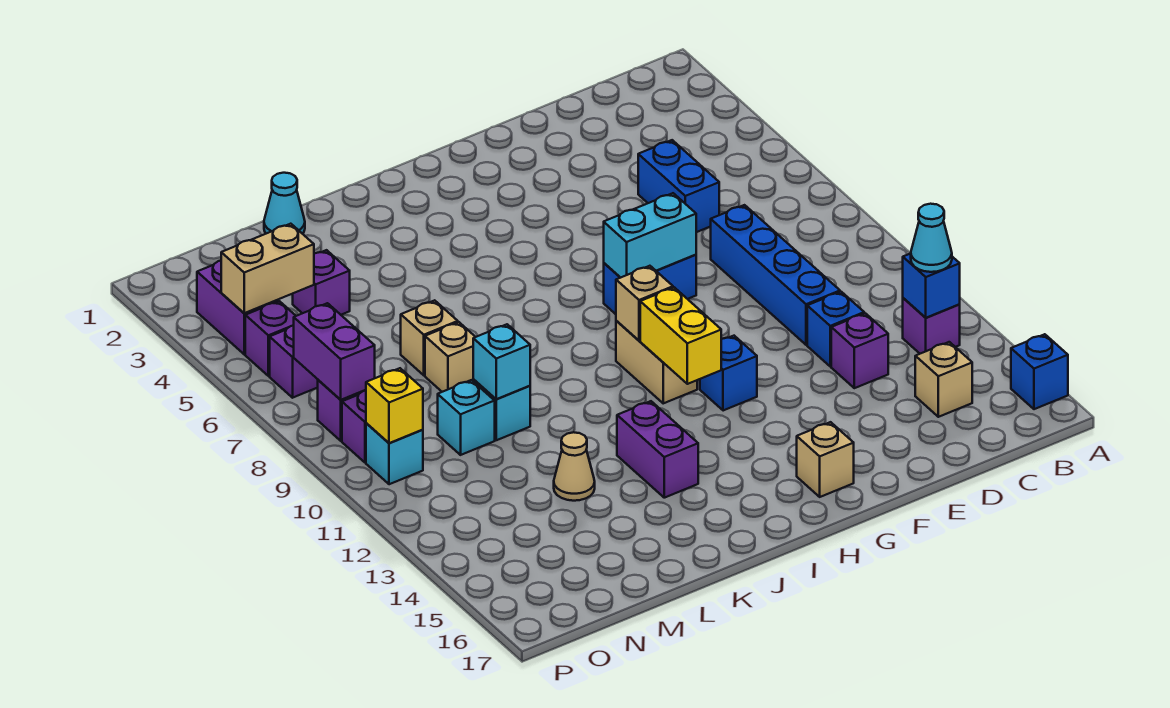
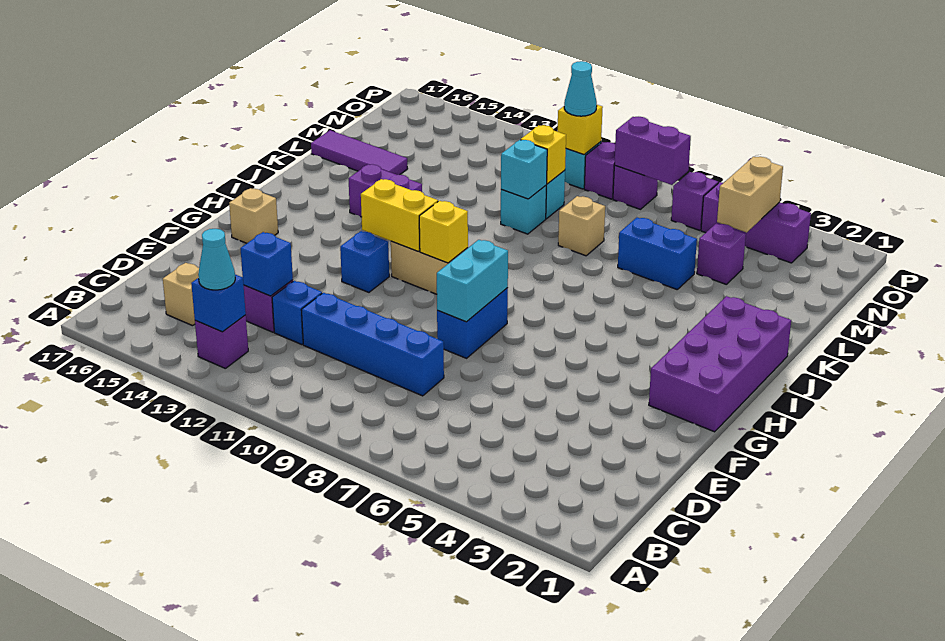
blue 1x1 brick [1011,334,1068,409] -> blue 1x1 brick moved to [240,232,293,296]
blue 1x2 brick [638,140,719,232] -> blue 1x2 brick moved to [618,218,697,289]
none -> purple 2x4 brick [649,296,791,432]
tan 1x1 brick [616,266,673,341] -> yellow 1x1 brick [419,201,468,263]
cyan 1x1 cone [264,173,305,234] -> cyan 1x1 cone moved to [564,61,597,116]
tan 1x1 brick [401,300,458,375] -> none
tan 1x1 cone [554,432,595,501] -> none
none -> purple 1x3 tile [311,130,408,175]
none -> yellow 1x1 brick [521,125,566,184]

